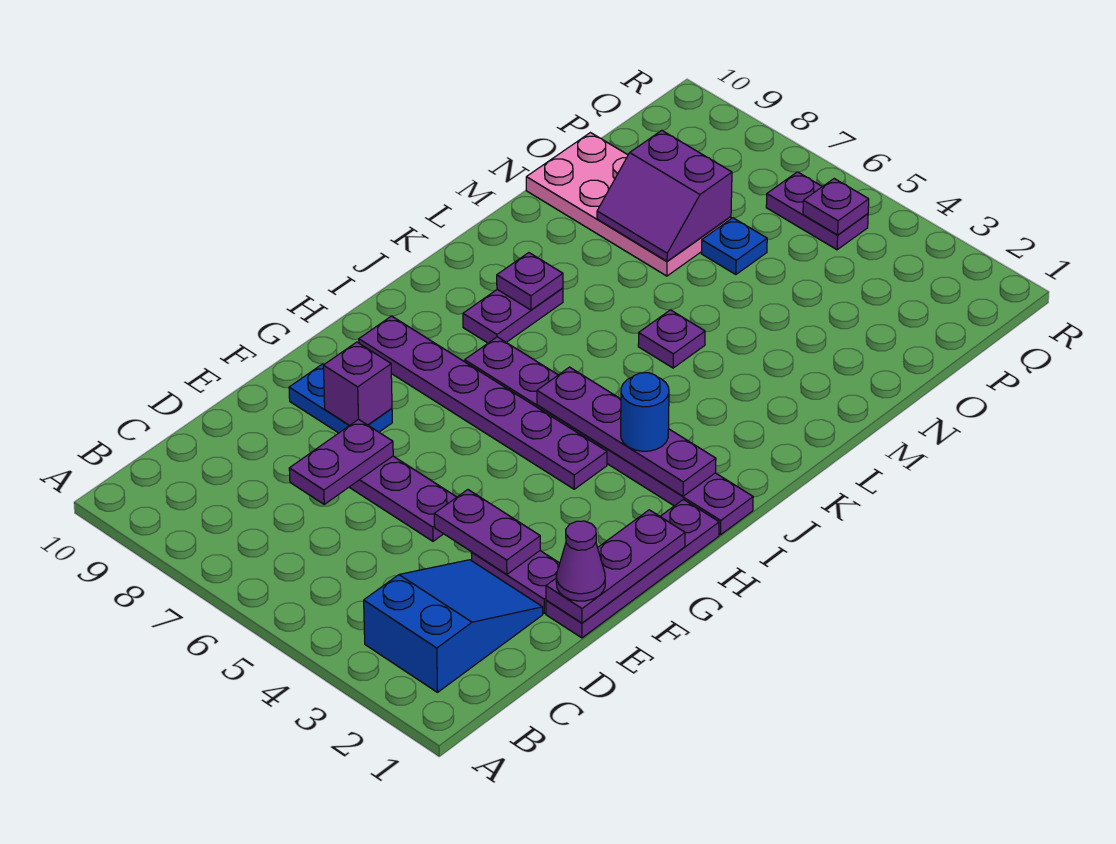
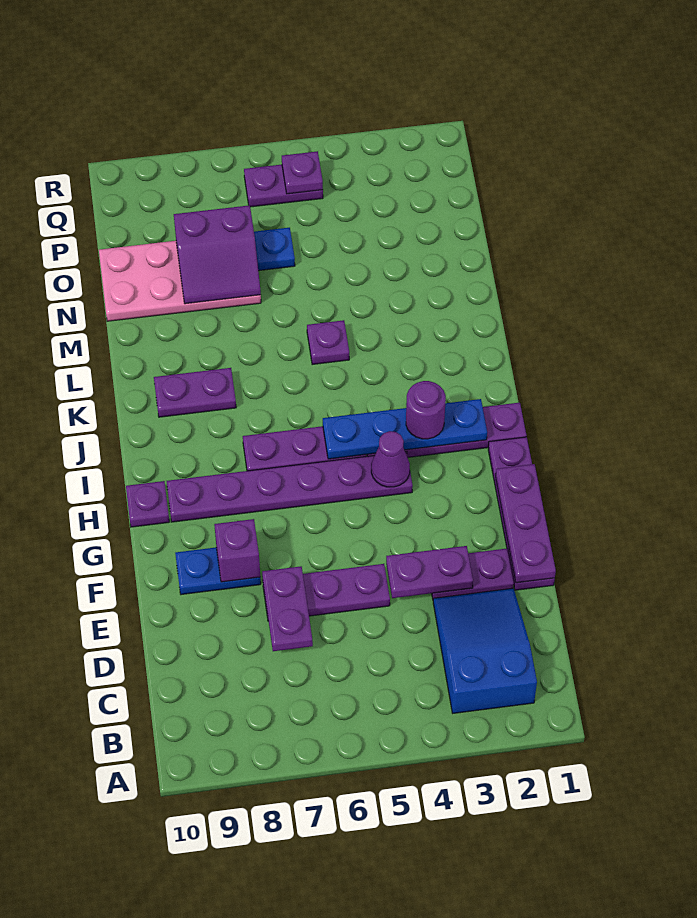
purple 1x1 cone [556,521,605,601] -> purple 1x1 cone moved to [371,431,410,487]
purple 1x4 plate [537,367,716,496] -> blue 1x4 plate [323,399,487,459]
blue 1x1 round brick [621,373,669,451] -> purple 1x1 round brick [406,381,446,439]
purple 1x2 plate [463,288,563,343] -> purple 1x2 plate turned to [154,368,236,417]
purple 1x1 plate [497,253,563,310] -> purple 1x1 plate moved to [126,481,169,527]

